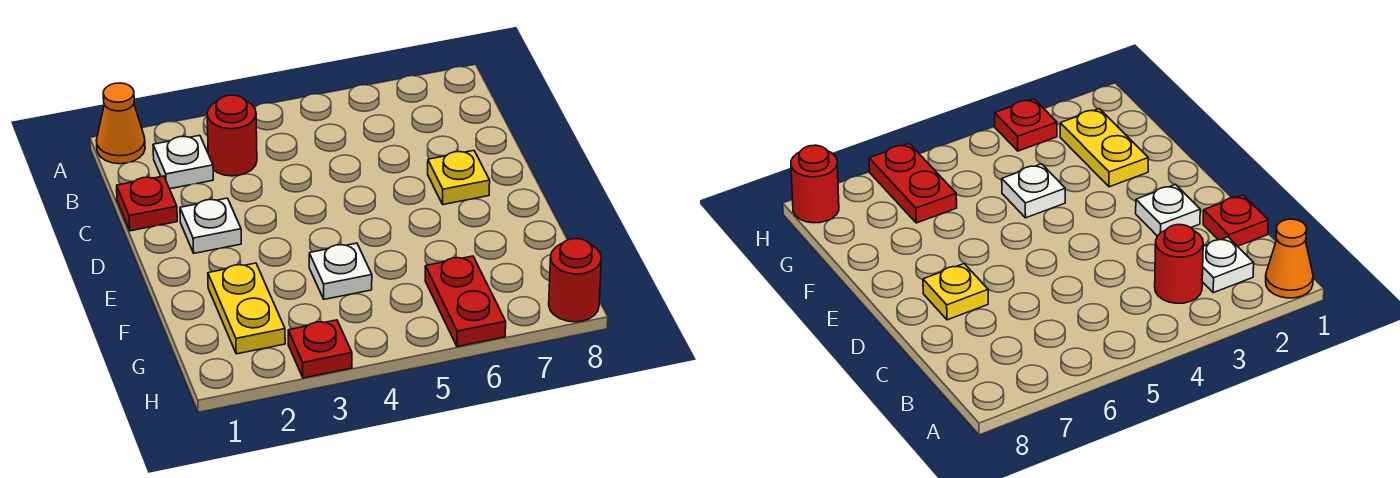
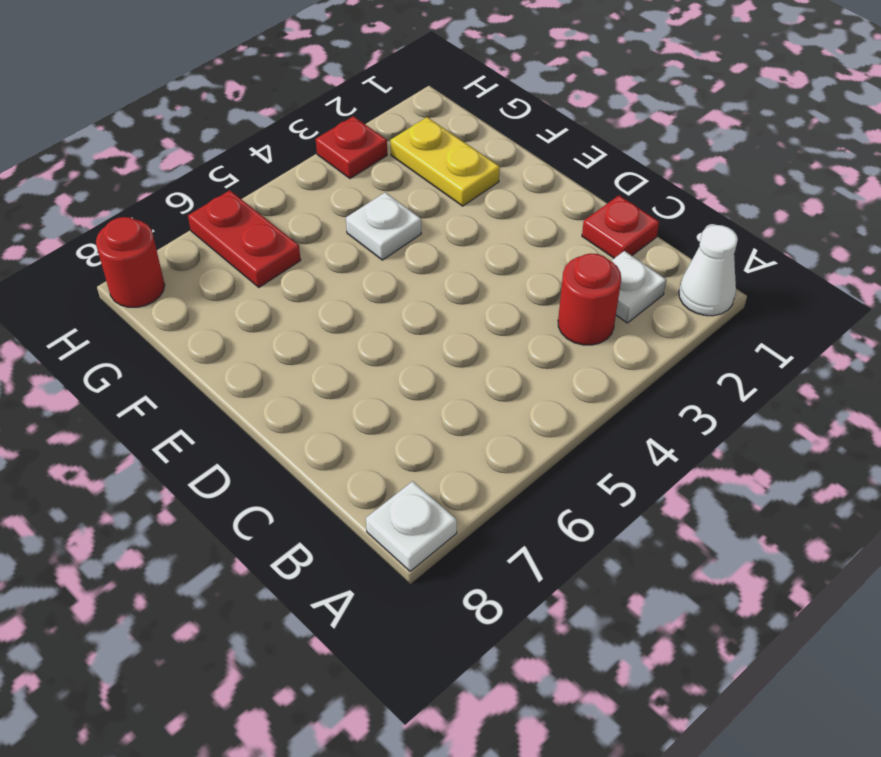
orange 1x1 cone [96,83,145,164] -> white 1x1 cone [679,225,738,316]
white 1x1 plate [180,198,241,253] -> white 1x1 plate moved to [366,481,457,571]
yellow 1x1 plate [428,151,490,205] -> none

